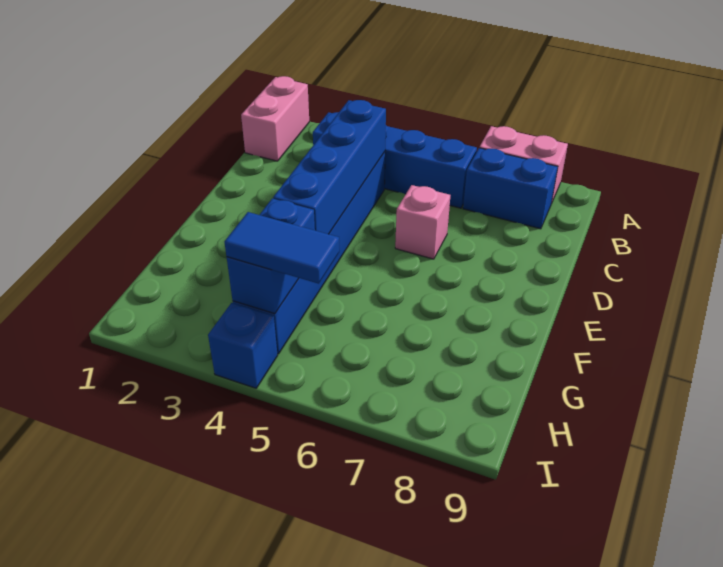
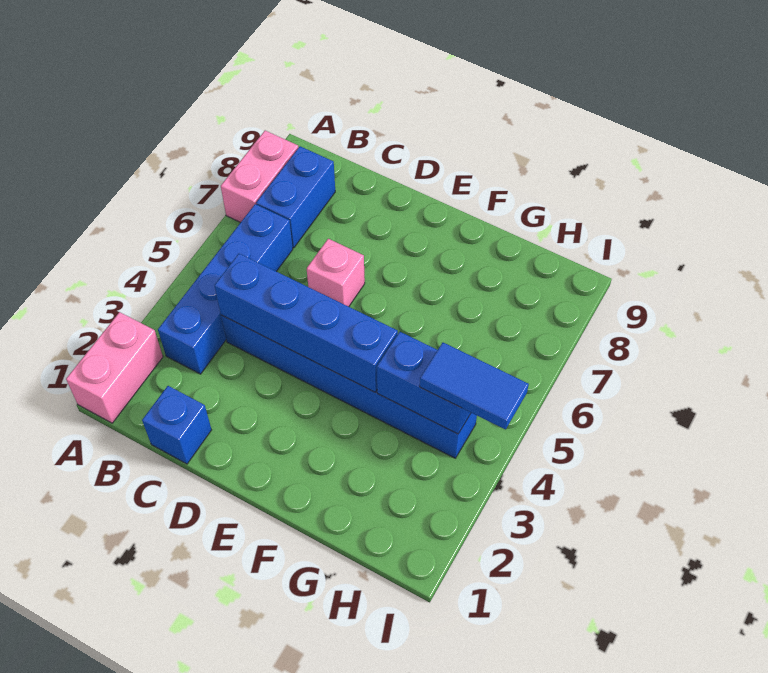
pink 1x2 brick [241,76,309,161] -> pink 1x2 brick turned to [66,312,163,423]
blue 1x2 tile [225,212,339,284] -> blue 1x2 tile turned to [420,343,529,429]
blue 1x1 brick [208,303,278,388] -> blue 1x1 brick moved to [142,386,211,464]

